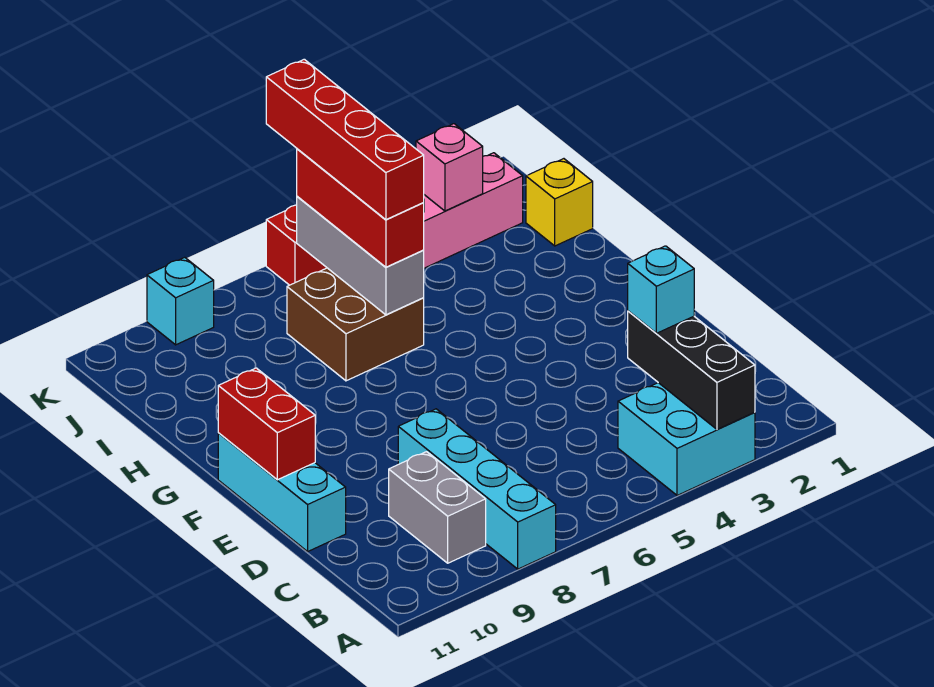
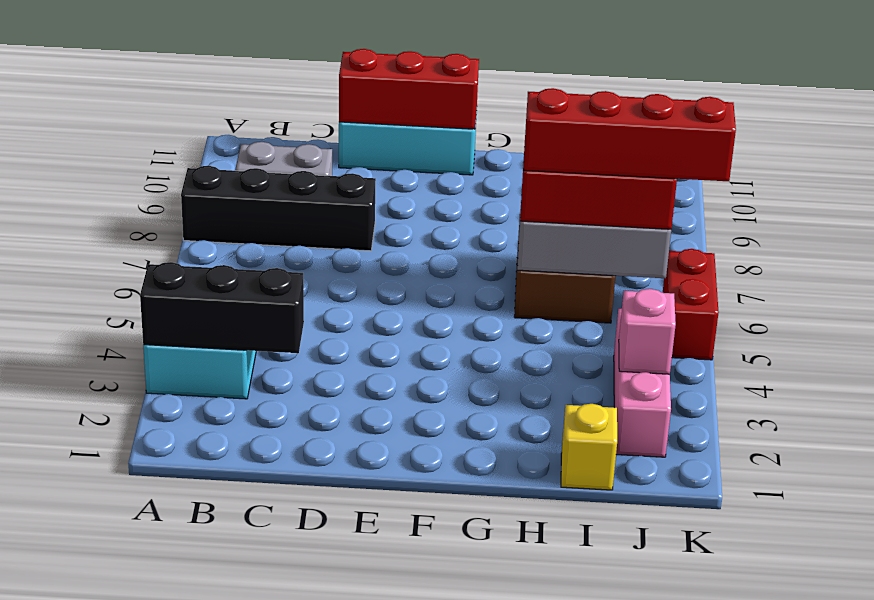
cyan 1x4 brick [398,409,556,569] -> black 1x4 brick [181,166,376,251]
cyan 1x1 brick [628,246,694,333] -> none
red 1x2 brick [218,368,315,480] -> red 1x3 brick [339,49,479,129]
cyan 1x1 brick [147,257,214,345] -> none

